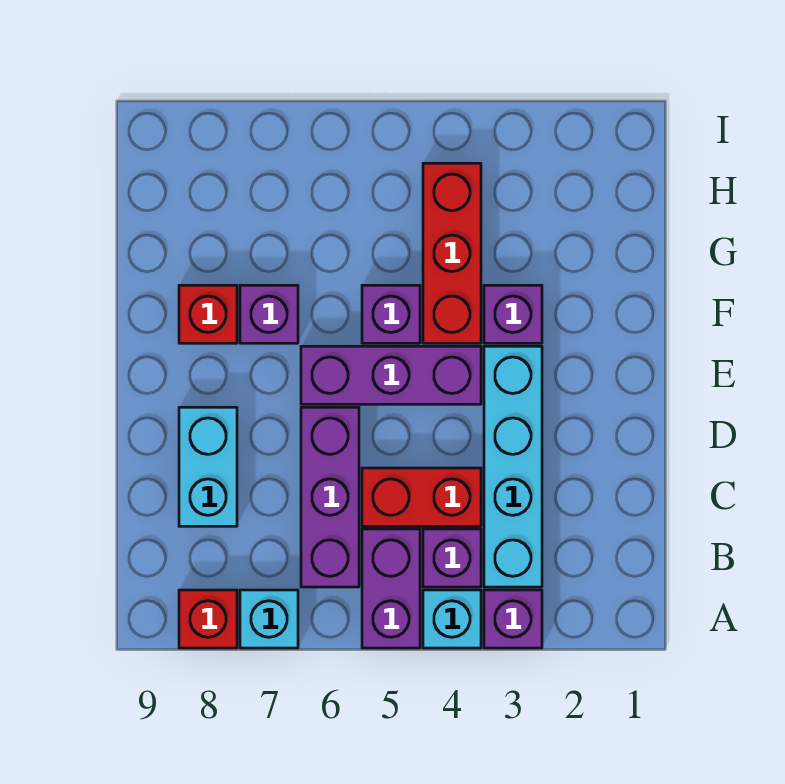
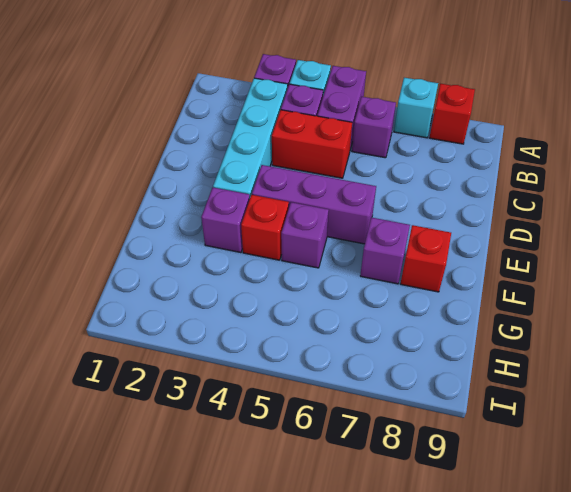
purple 1x3 brick [301,407,359,587] -> purple 1x1 brick [352,97,396,158]
cyan 1x2 brick [179,407,237,526] -> none
red 1x3 brick [423,163,481,343] -> red 1x1 brick [241,195,289,260]

